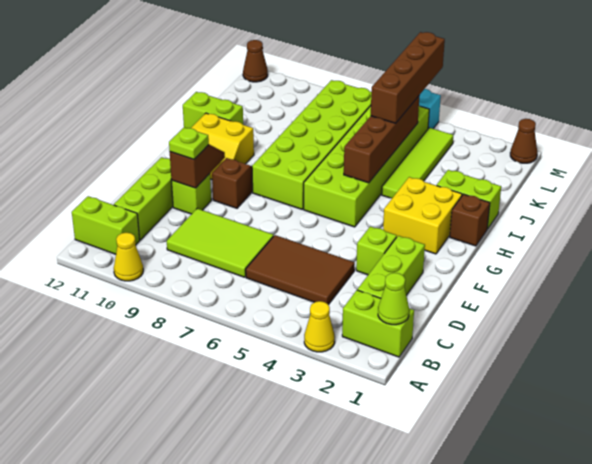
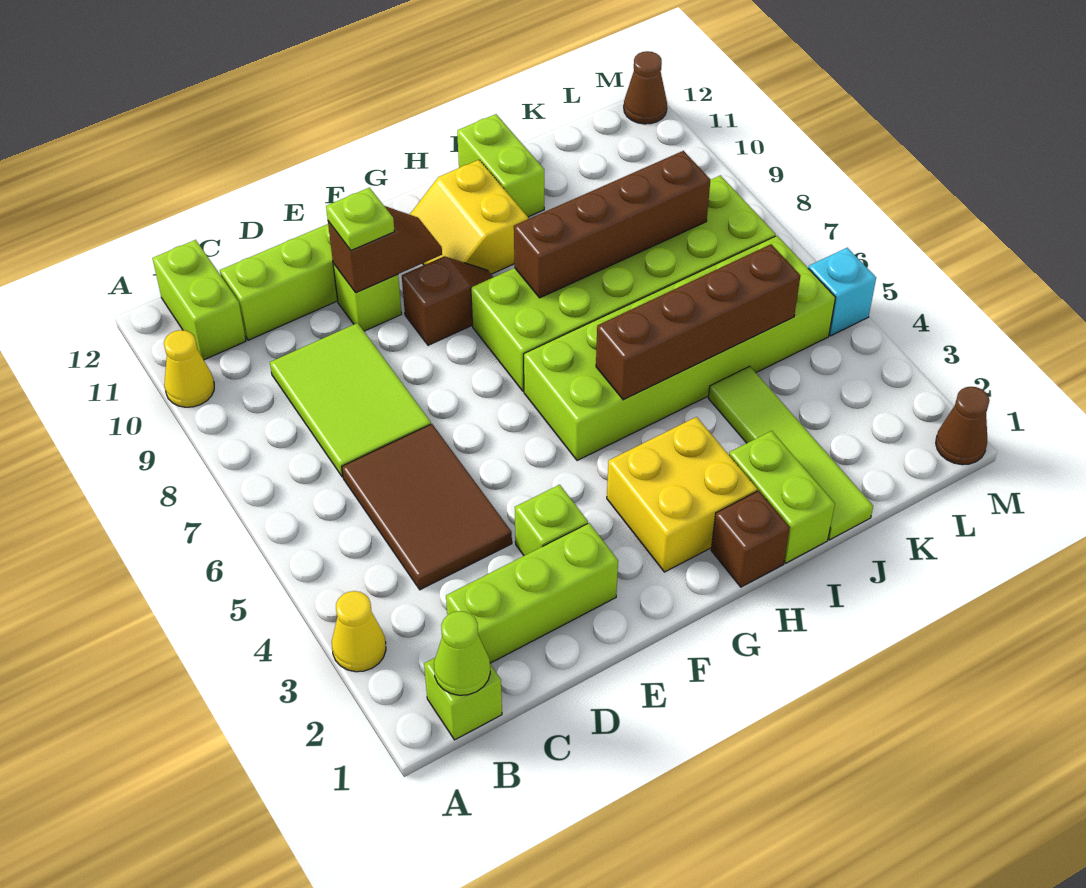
lime 1x2 brick [342,290,414,357] -> lime 1x1 brick [424,658,502,740]
lime 1x4 tile [382,128,453,198] -> lime 1x4 tile turned to [708,366,873,540]
brown 1x4 brick [371,32,445,123] -> brown 1x4 brick moved to [514,151,711,298]

